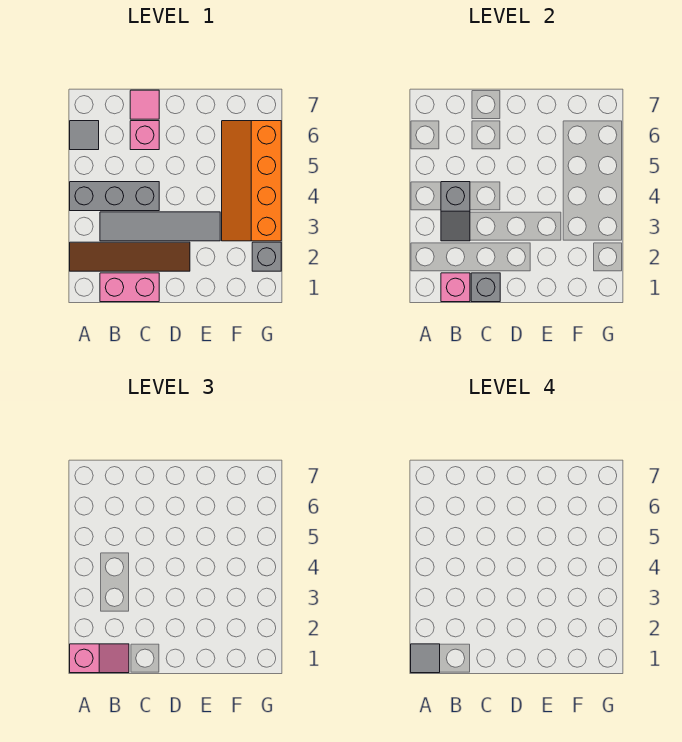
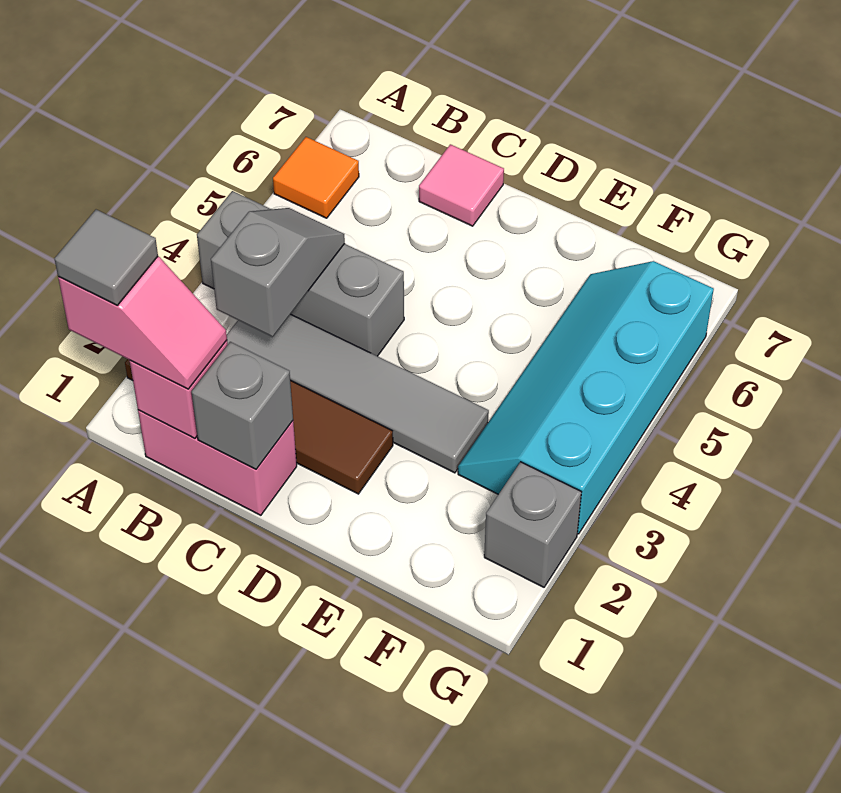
grey 1x1 tile [70,121,99,150] -> orange 1x1 tile [273,137,359,218]
grey 1x2 slope [441,182,470,241] -> grey 1x2 slope turned to [211,208,345,337]
pink 1x1 brick [130,121,159,150] -> none
orange 2x4 slope [222,121,281,241] -> cyan 2x4 slope [458,261,714,534]

